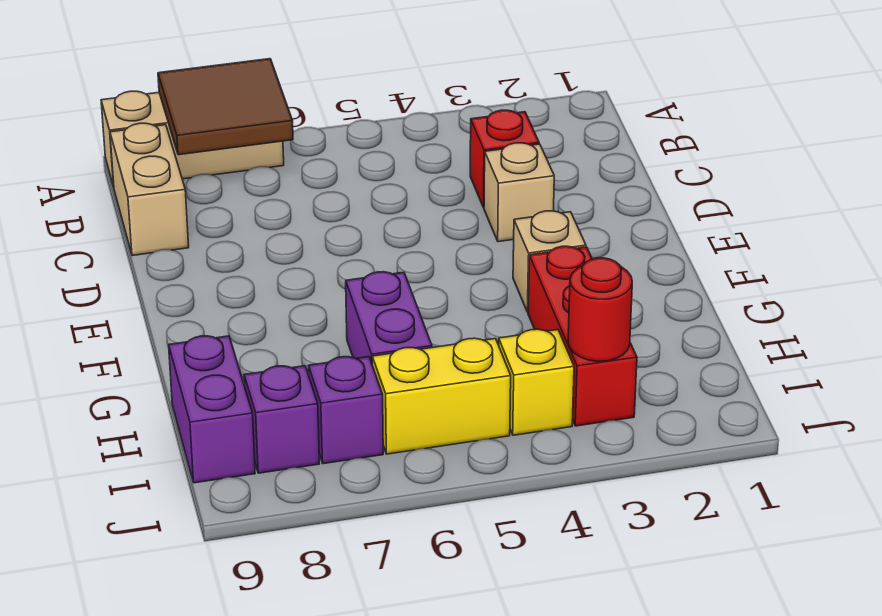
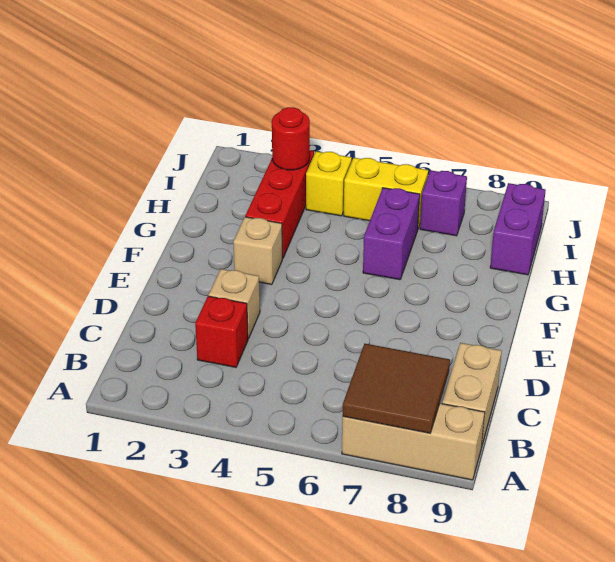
purple 1x1 brick [244,366,319,473] -> none

